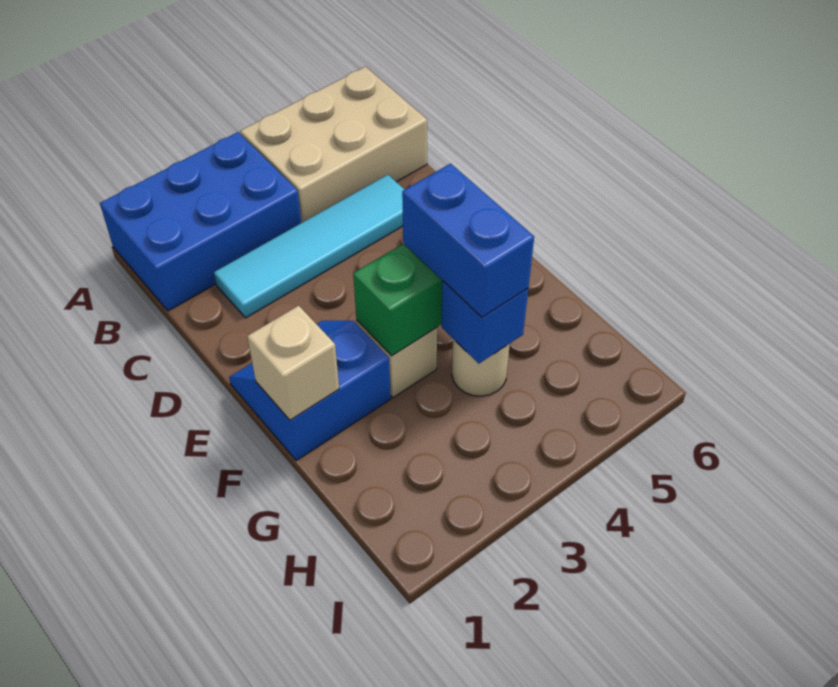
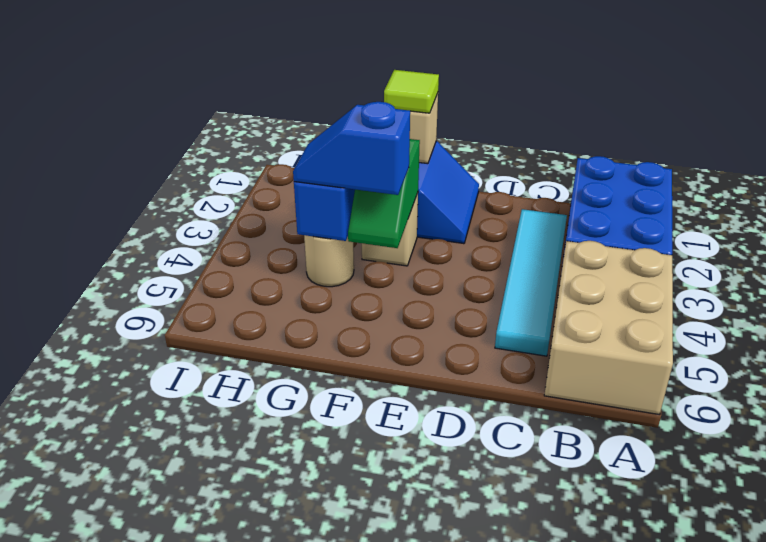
none -> lime 1x1 tile [384,70,439,113]
blue 1x2 brick [402,164,534,317] -> blue 1x2 slope [293,102,410,195]

